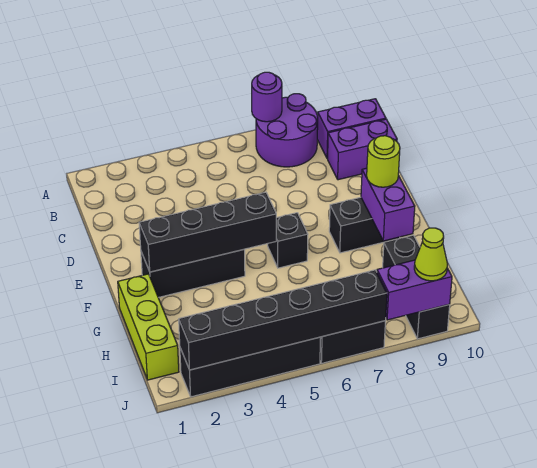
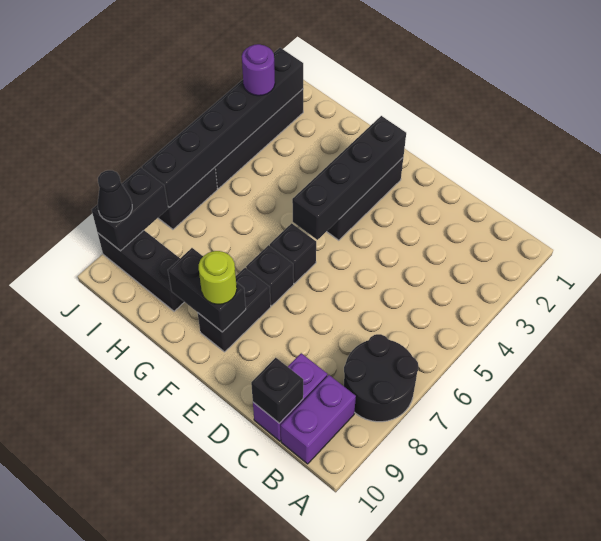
purple 2x2 round brick [256,94,318,167] -> black 2x2 round brick [344,334,418,422]
purple 1x1 round brick [252,72,282,122] -> purple 1x1 round brick moved to [242,44,275,96]
none -> black 1x1 brick [251,358,303,423]
none -> black 1x1 brick [246,245,294,306]
purple 1x2 brick [361,168,415,241] -> black 1x2 brick [168,248,246,332]
lime 1x3 brick [118,274,179,380] -> none
purple 1x2 brick [377,260,452,320] -> black 1x2 brick [92,167,168,251]
lime 1x1 cone [414,228,447,281] -> black 1x1 cone [98,170,132,222]

